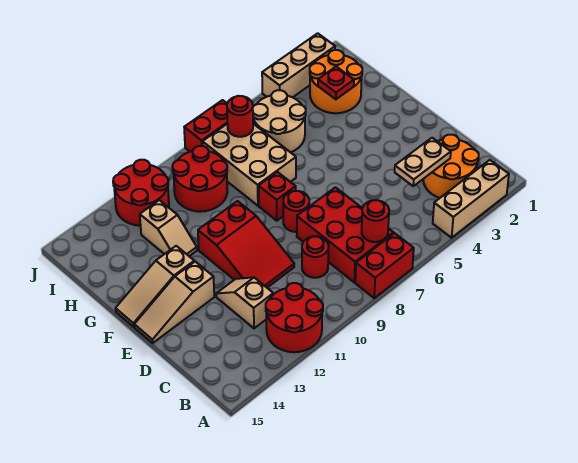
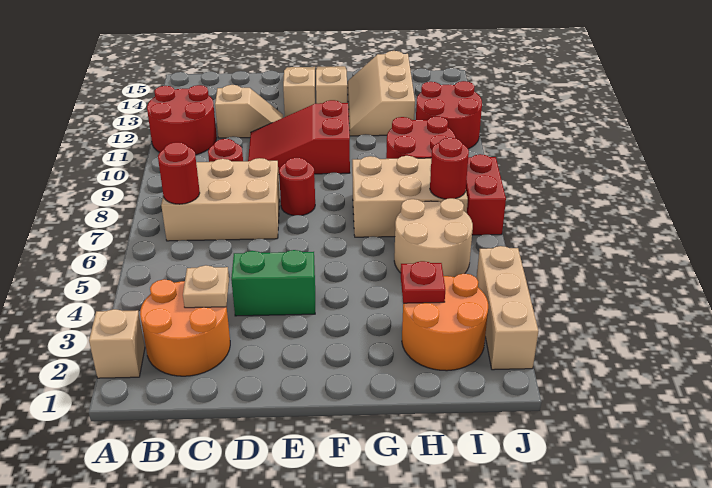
tan 1x3 brick [433,160,509,238] -> tan 1x1 brick [89,309,145,378]
red 1x2 brick [355,233,414,298] -> none
red 2x3 brick [297,187,394,282] -> tan 2x3 brick [161,158,280,241]
tan 1x2 plate [395,138,451,186] -> tan 1x1 plate [183,265,229,308]
none -> green 1x2 brick [231,250,315,316]
red 1x1 brick [259,172,296,221] -> none
tan 1x2 slope [140,200,197,256] -> tan 2x3 slope [347,51,415,136]

